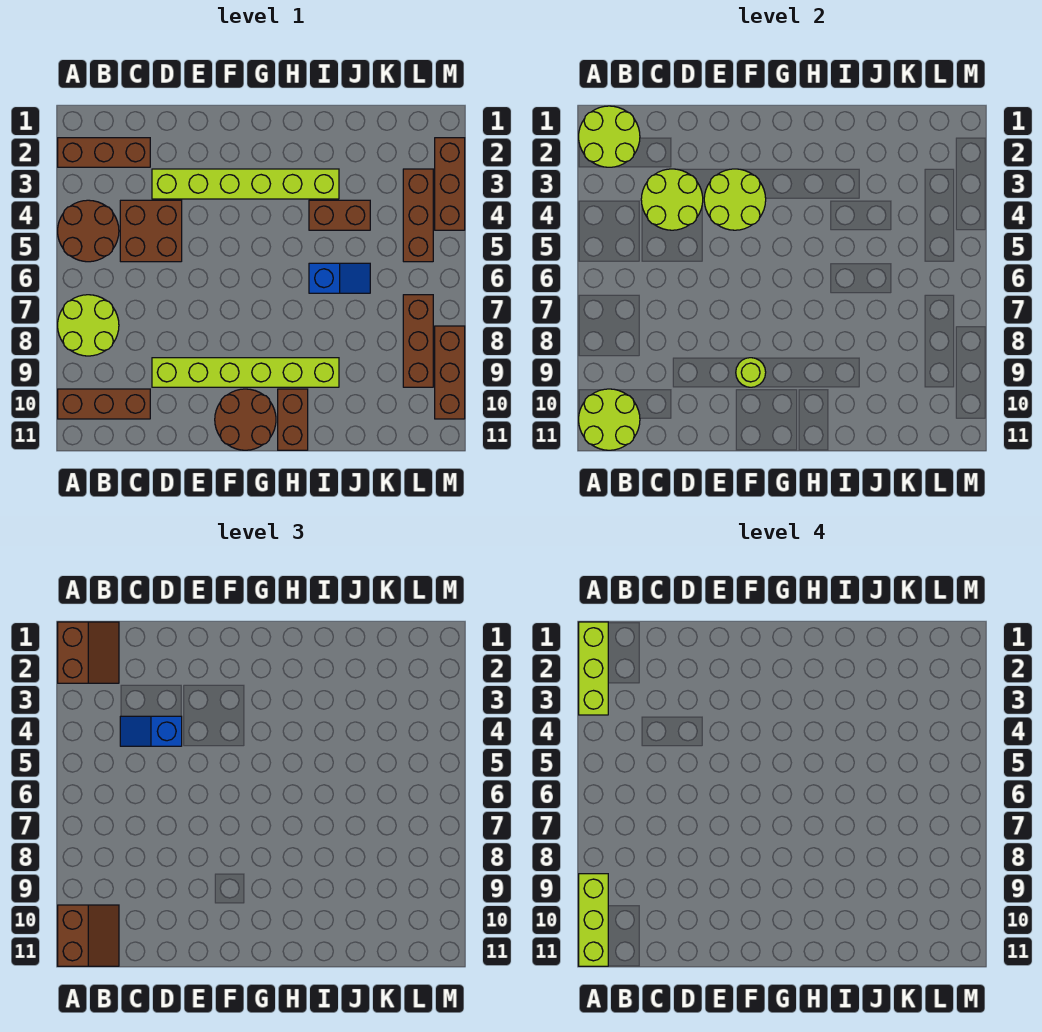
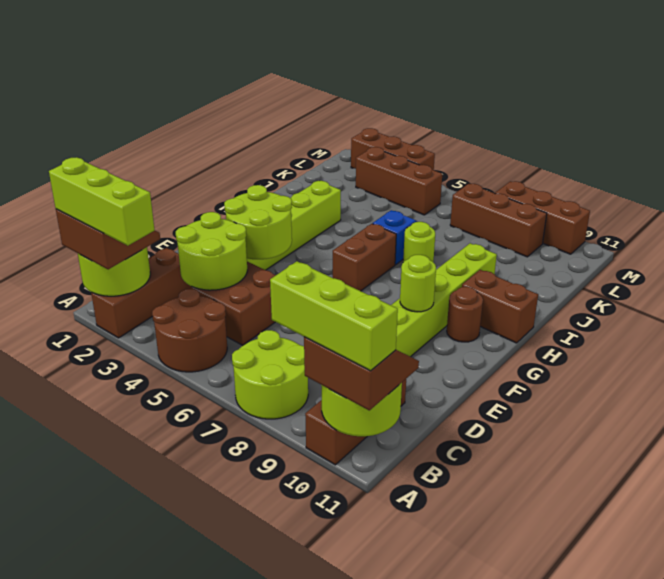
blue 1x2 slope [120,716,182,746] -> none
brown 2x2 round brick [215,389,276,450] -> brown 1x1 round brick [447,287,483,342]
brown 1x2 brick [309,200,370,230] -> brown 1x2 brick moved to [333,224,396,291]
none -> lime 1x1 round brick [403,222,435,262]

